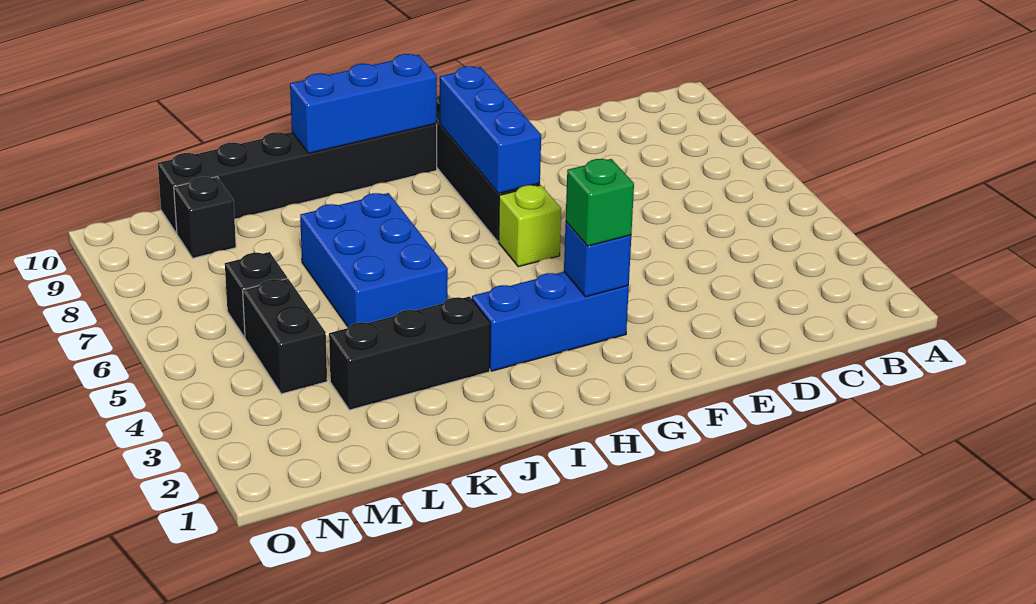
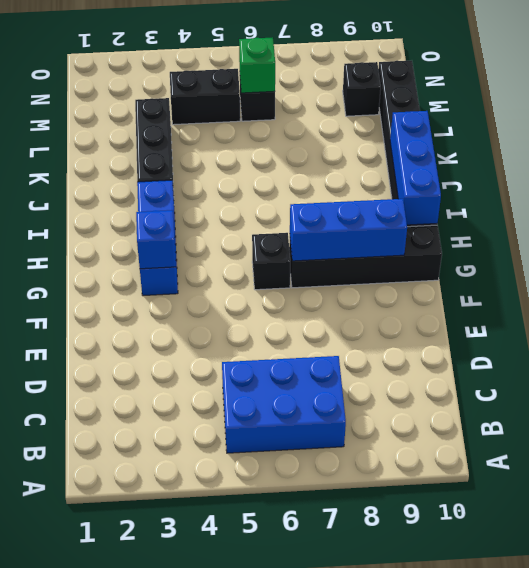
green 1x1 brick [566,159,634,246] -> green 1x1 brick moved to [239,37,275,93]
lime 1x1 brick [499,185,561,267] -> black 1x1 brick [252,233,290,290]
blue 2x3 brick [300,193,448,327] -> blue 2x3 brick moved to [222,356,346,453]

